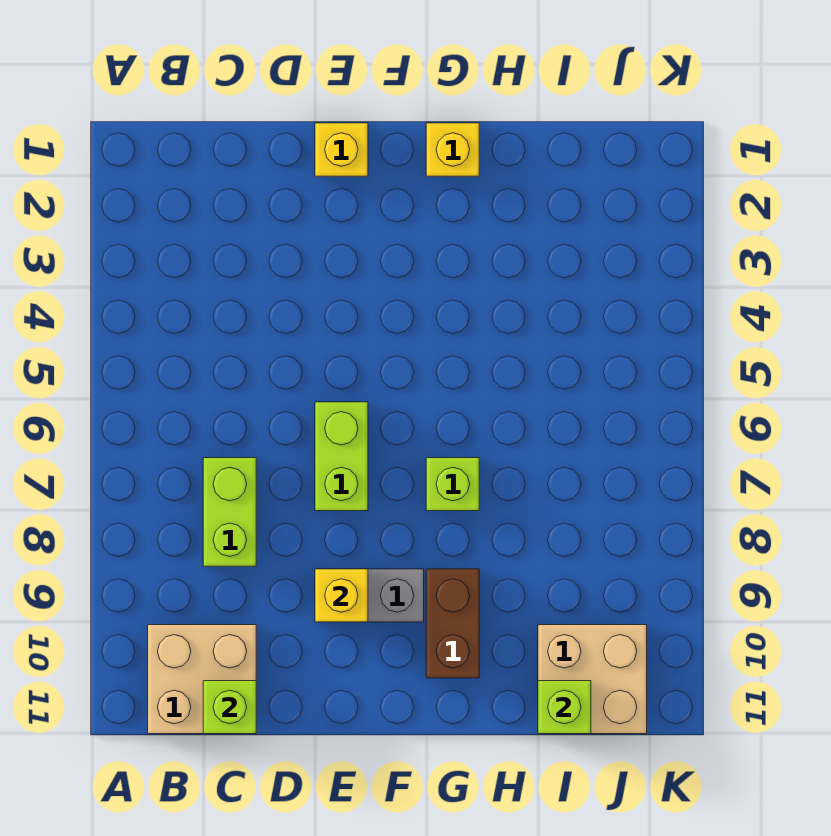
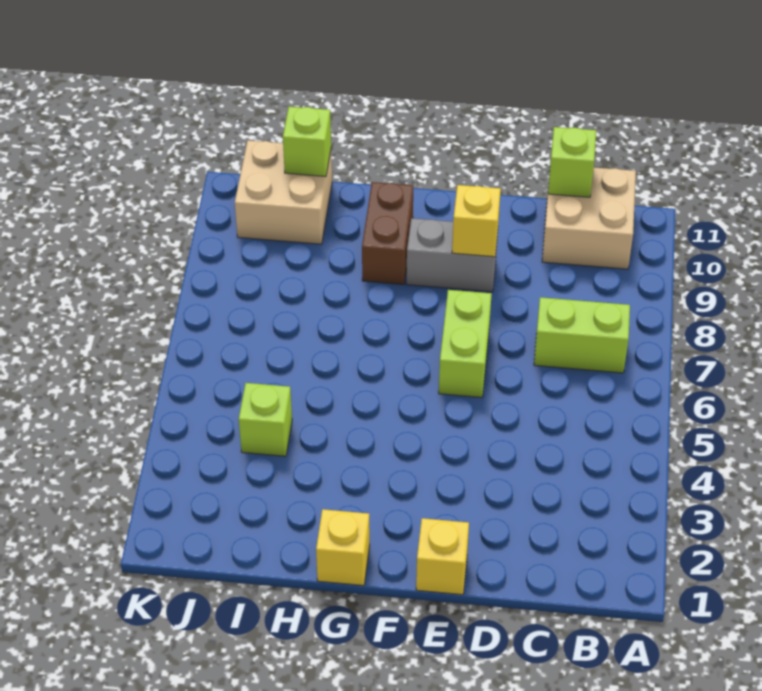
lime 1x2 brick [203,458,256,566] -> lime 1x2 brick turned to [534,297,630,373]
lime 1x1 brick [426,458,479,511] -> lime 1x1 brick moved to [239,383,292,456]

